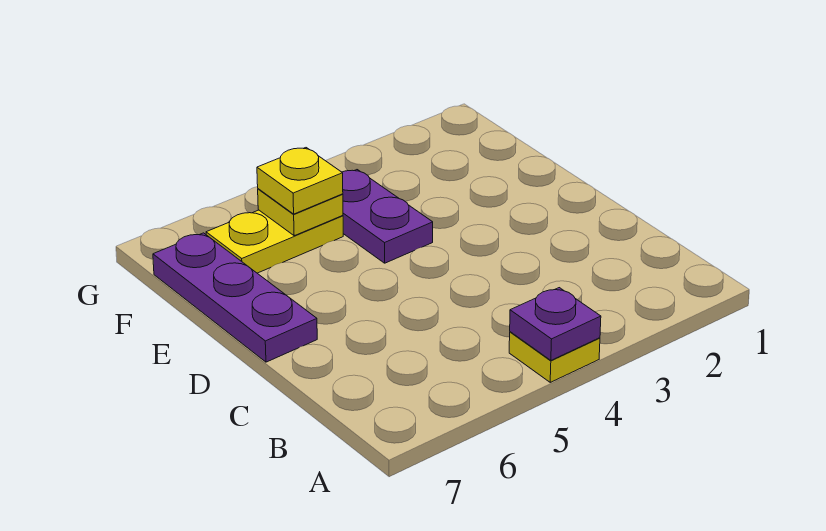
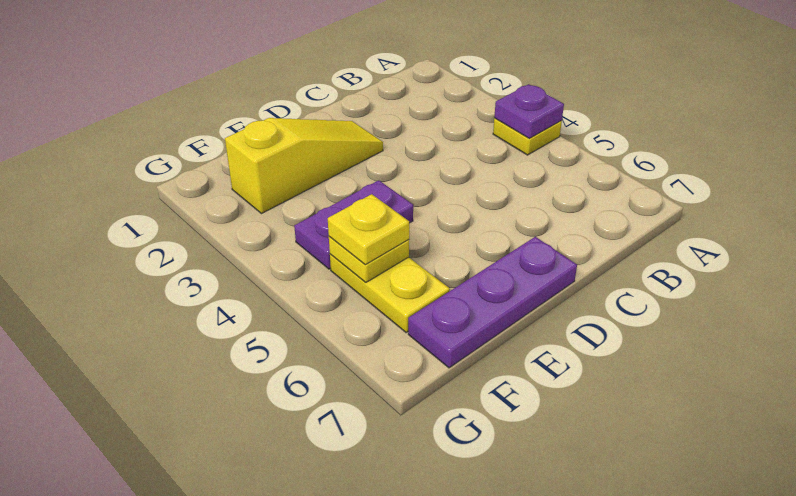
none -> yellow 1x3 slope [225,118,383,214]

